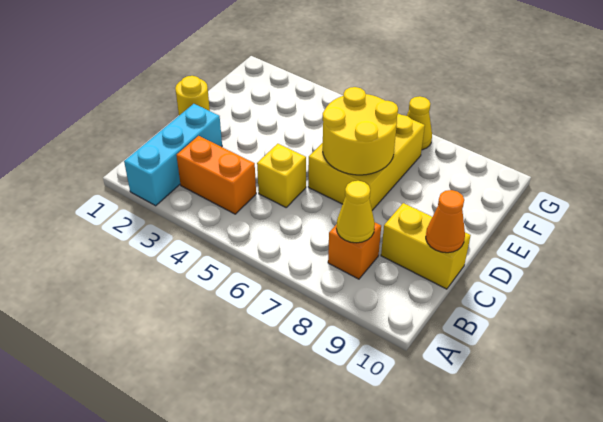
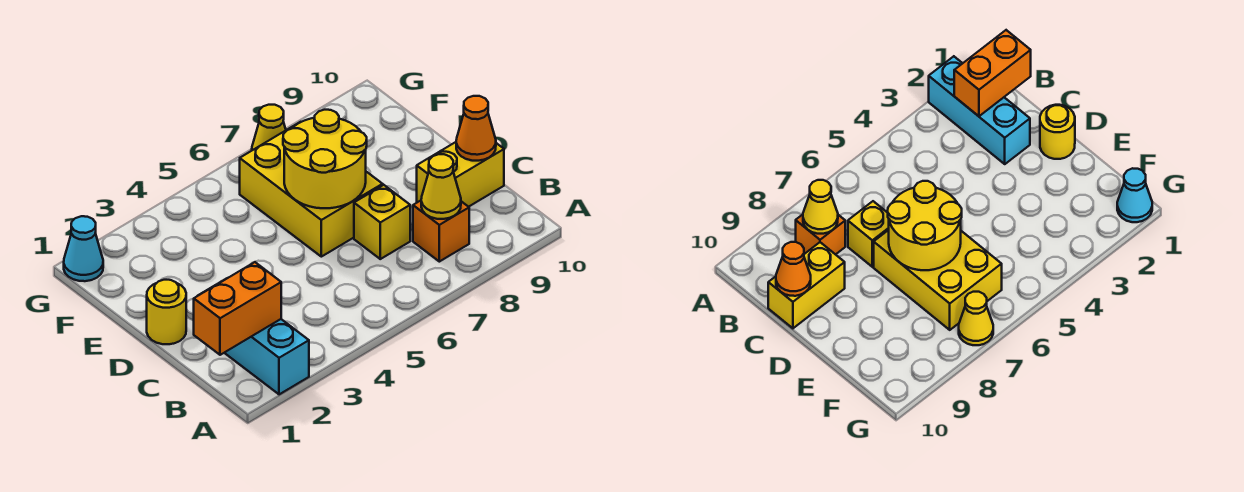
orange 1x2 brick [176,136,256,214] -> orange 1x2 brick moved to [194,262,281,355]
yellow 1x1 brick [257,144,306,207] -> yellow 1x1 brick moved to [354,185,410,259]
none -> cyan 1x1 cone [64,216,103,281]

